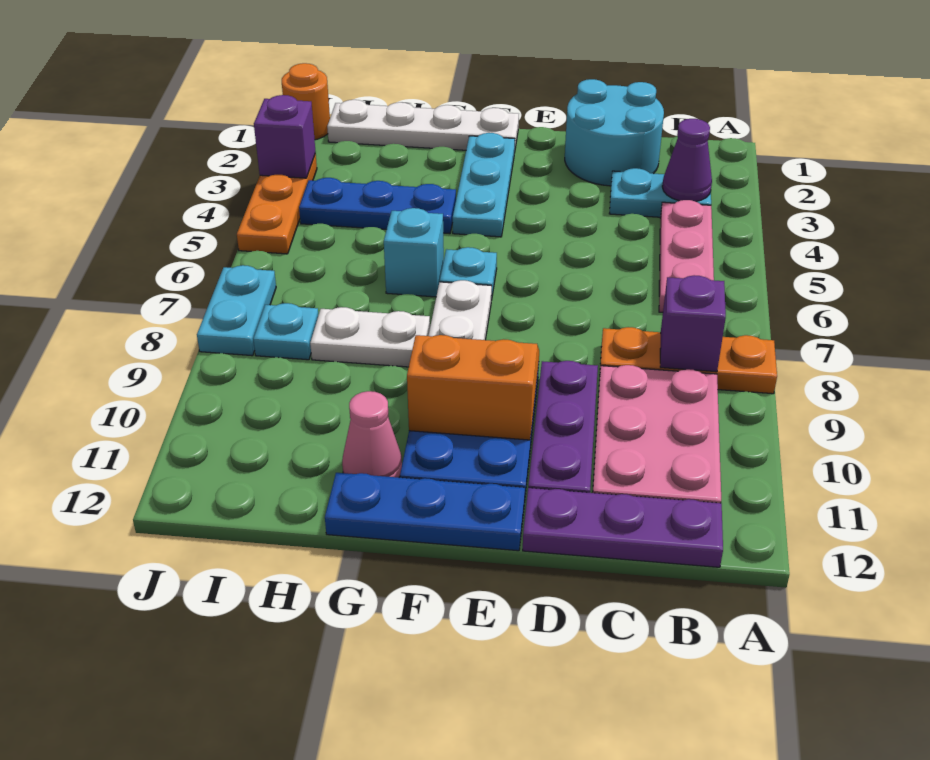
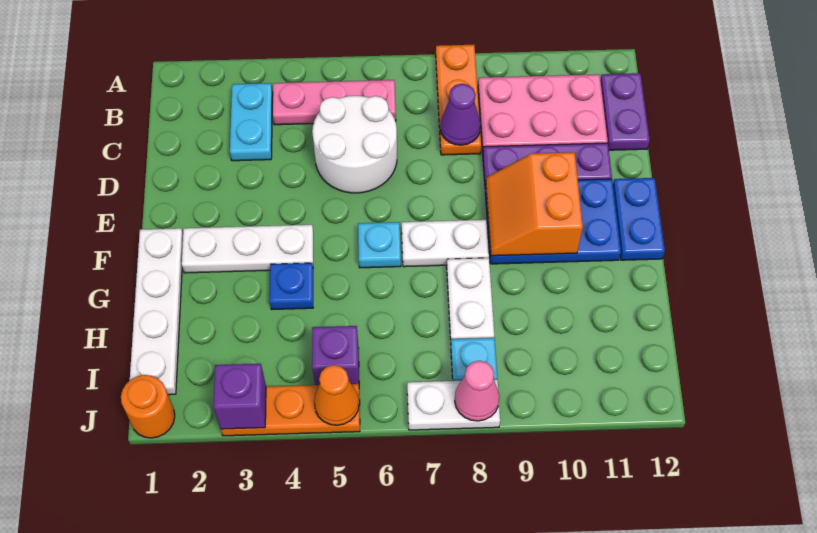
purple 1x1 cone [662,119,712,201] -> purple 1x1 cone moved to [440,84,481,145]
purple 1x1 brick [660,275,726,372] -> purple 1x1 brick moved to [312,326,359,385]
purple 1x3 plate [523,488,723,567] -> purple 1x2 plate [600,73,650,150]
cyan 2x2 round brick [565,79,664,186] -> none
none -> white 2x2 round brick [312,96,397,193]
blue 1x3 plate [325,473,525,551] -> blue 1x2 plate [613,178,665,260]
cyan 1x3 plate [453,133,515,237] -> white 1x3 plate [182,225,313,273]
blue 1x3 plate [299,178,456,234] -> blue 1x1 plate [270,263,313,310]
cyan 1x1 brick [384,208,444,297] -> none
pink 1x1 cone [342,391,402,478] -> pink 1x1 cone moved to [455,361,499,421]
none -> orange 1x1 cone [314,365,359,425]
cyan 1x2 plate [197,265,276,356] -> white 1x2 plate [407,380,500,430]

